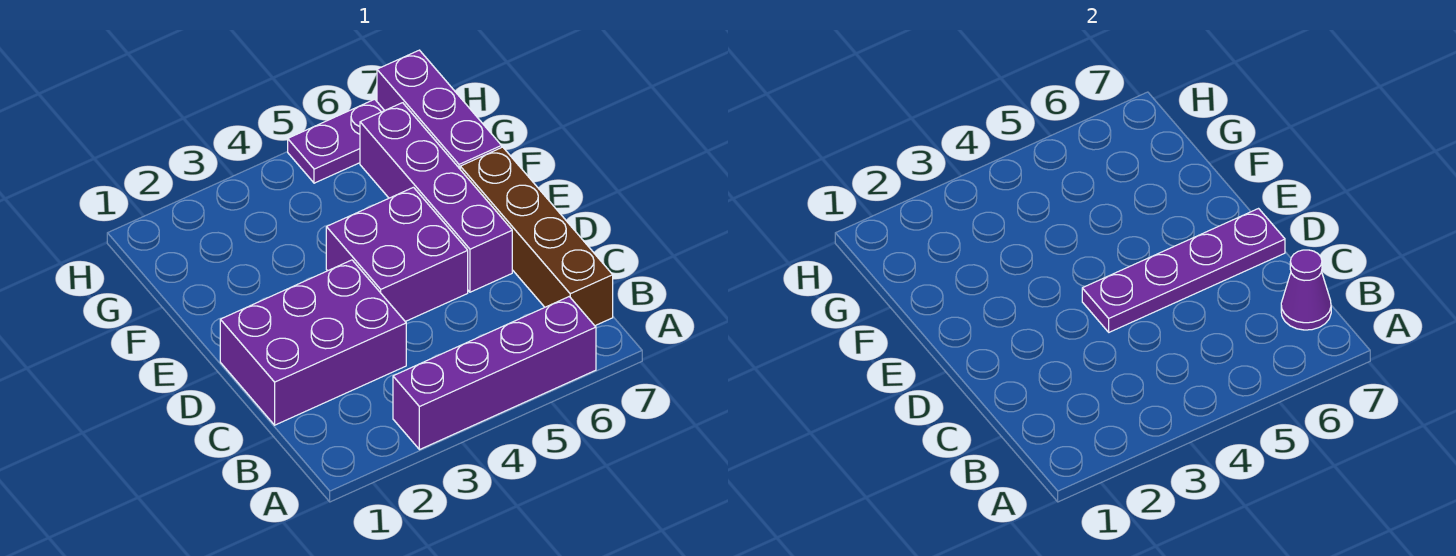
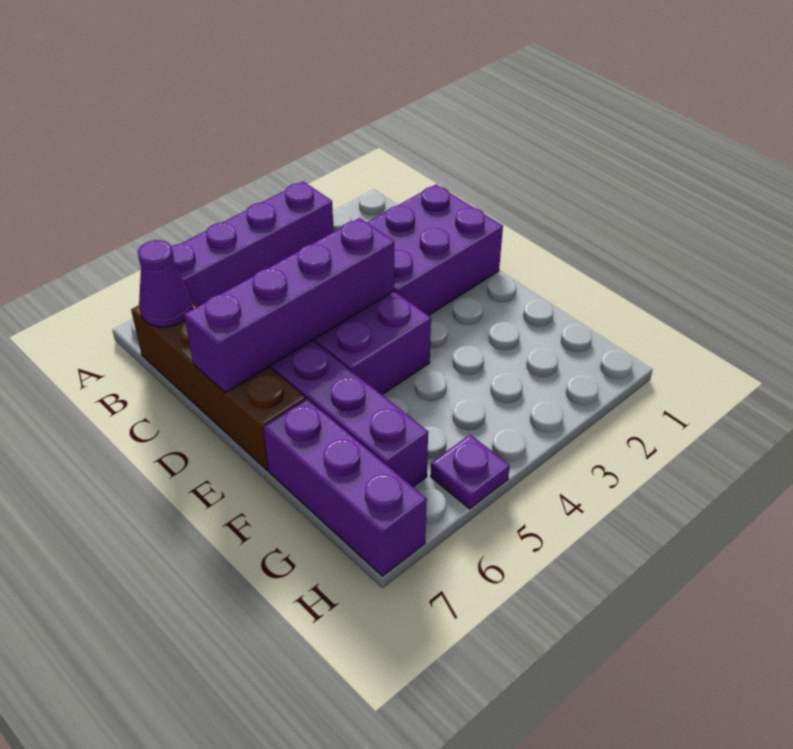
purple 1x4 plate [1082,209,1285,332] -> purple 1x4 brick [184,218,394,393]
purple 1x2 plate [288,99,385,183] -> purple 1x1 plate [431,435,510,509]

